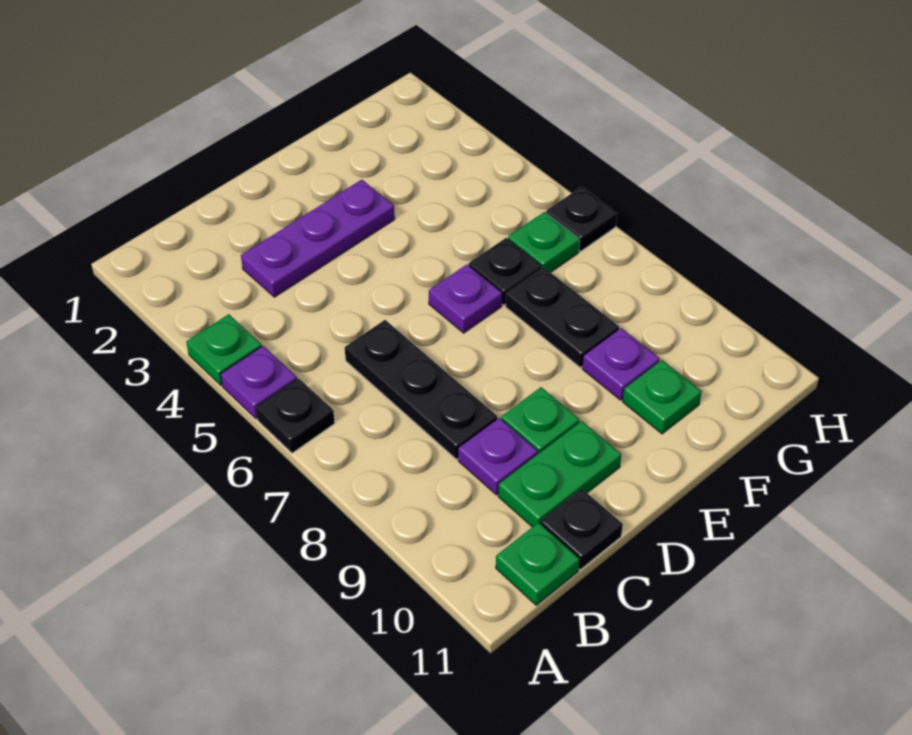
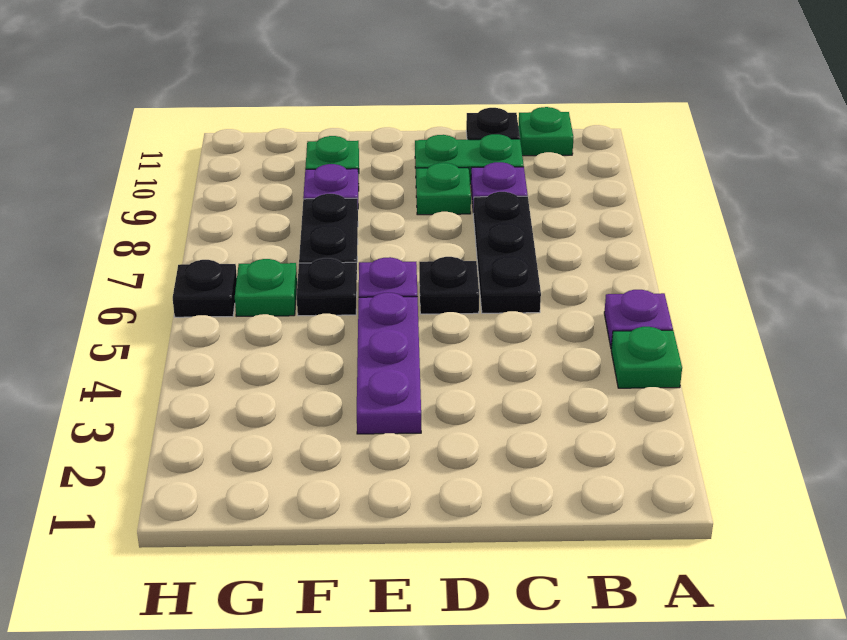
black 1x1 plate [256,378,335,453] -> black 1x1 plate moved to [419,257,479,314]
purple 1x3 plate [241,180,395,297] -> purple 1x3 plate turned to [357,293,421,434]

